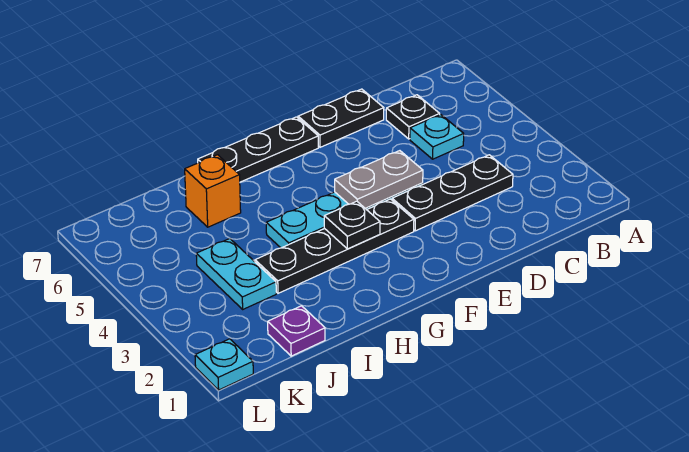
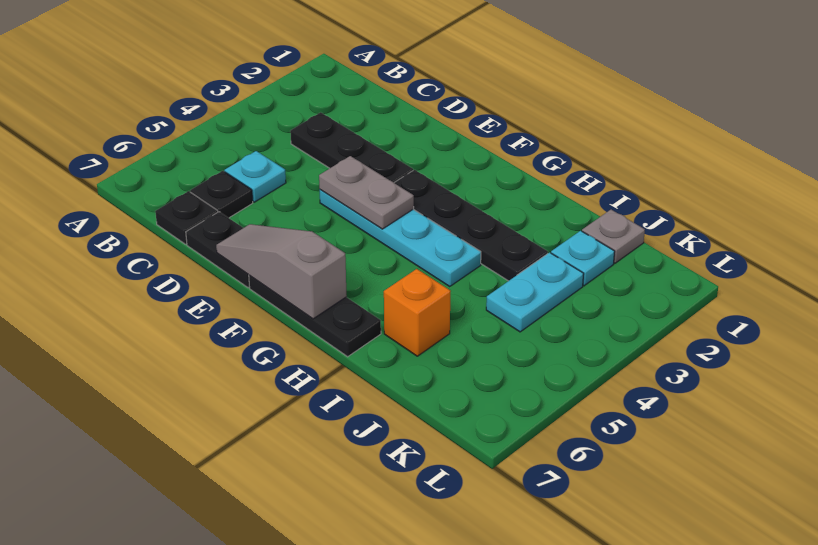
none -> grey 1x3 slope [216,224,347,319]
black 1x1 plate [324,201,380,249] -> black 1x1 plate moved to [155,191,218,244]
purple 1x1 plate [268,306,325,356] -> grey 1x1 plate [582,210,645,263]
cyan 1x1 plate [195,339,253,390] -> cyan 1x1 plate moved to [551,231,615,286]

